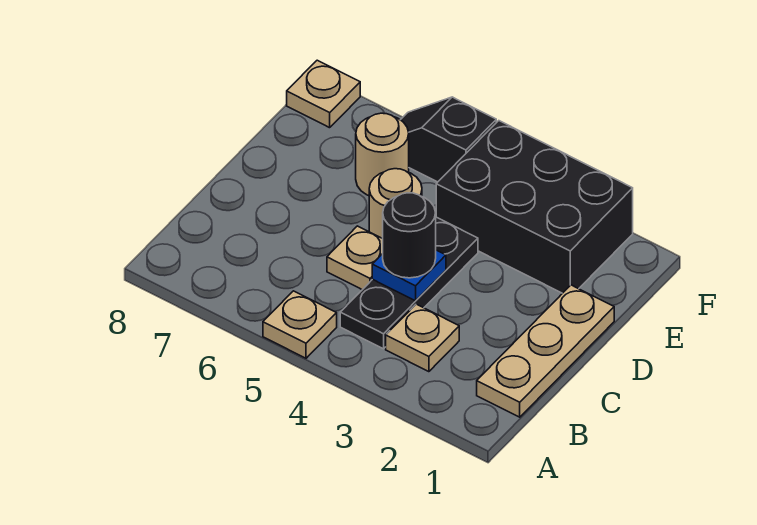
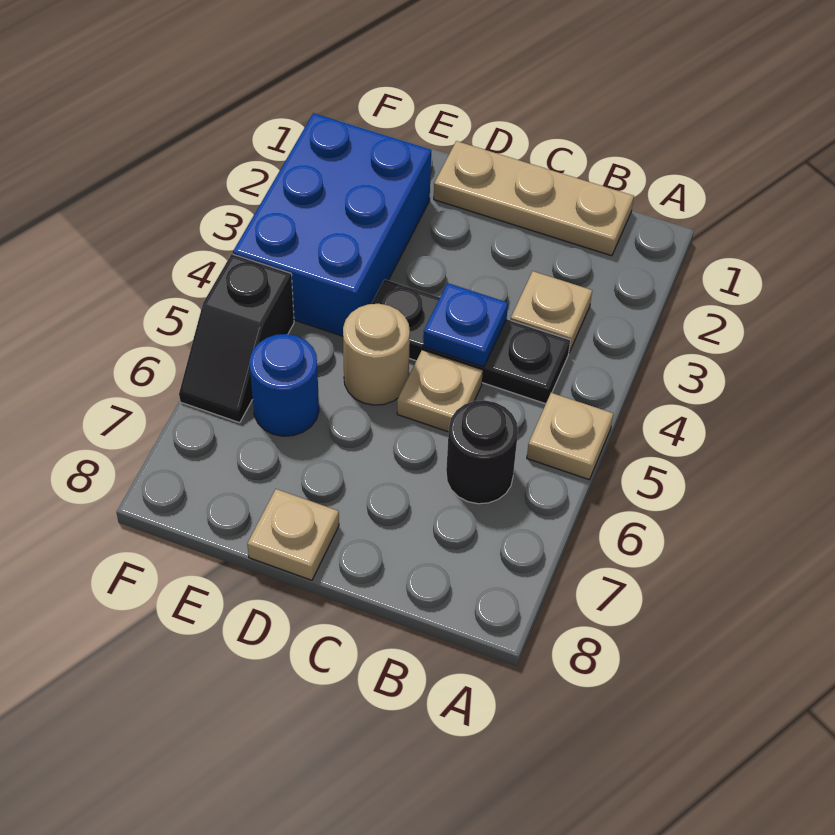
black 1x1 round brick [383,193,436,278] -> black 1x1 round brick moved to [446,400,518,504]
black 2x3 brick [436,121,633,293] -> blue 2x3 brick [233,113,431,336]
tan 1x1 round brick [356,113,409,196] -> blue 1x1 round brick [250,334,319,436]
tan 1x1 plate [287,60,360,128] -> tan 1x1 plate moved to [247,489,339,580]

